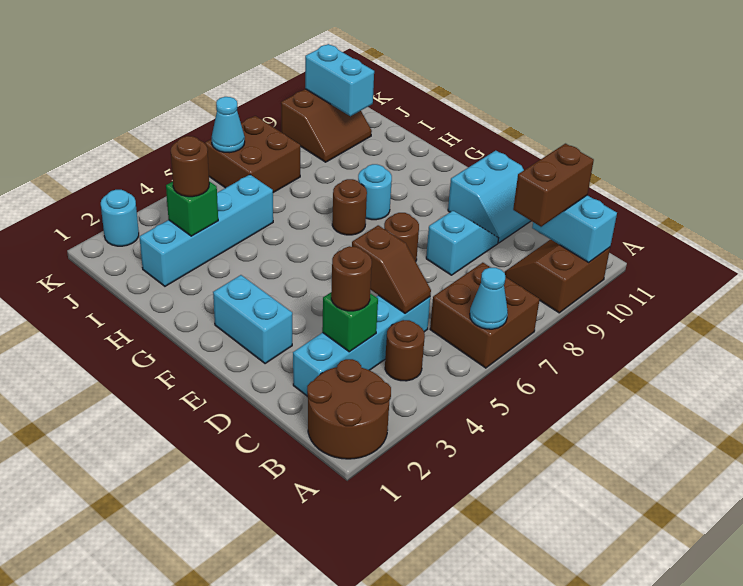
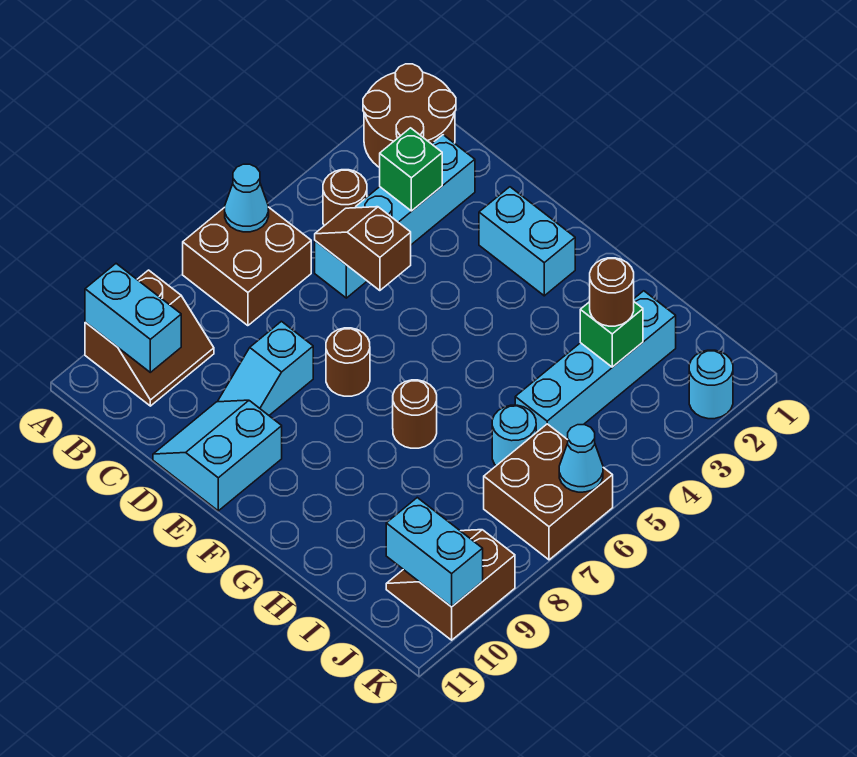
brown 1x2 brick [513,144,594,227] -> none
brown 1x1 round brick [331,246,372,311] -> none
cyan 1x1 round brick [358,164,392,220] -> cyan 1x1 round brick moved to [492,405,536,466]

